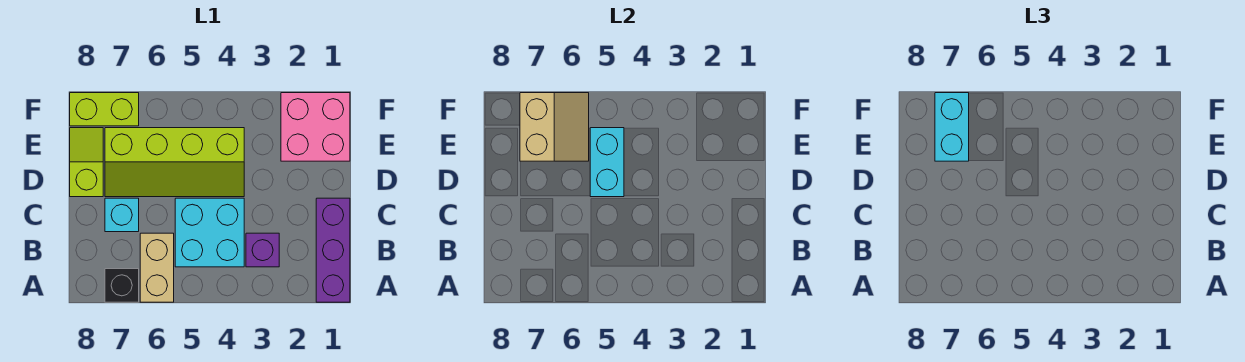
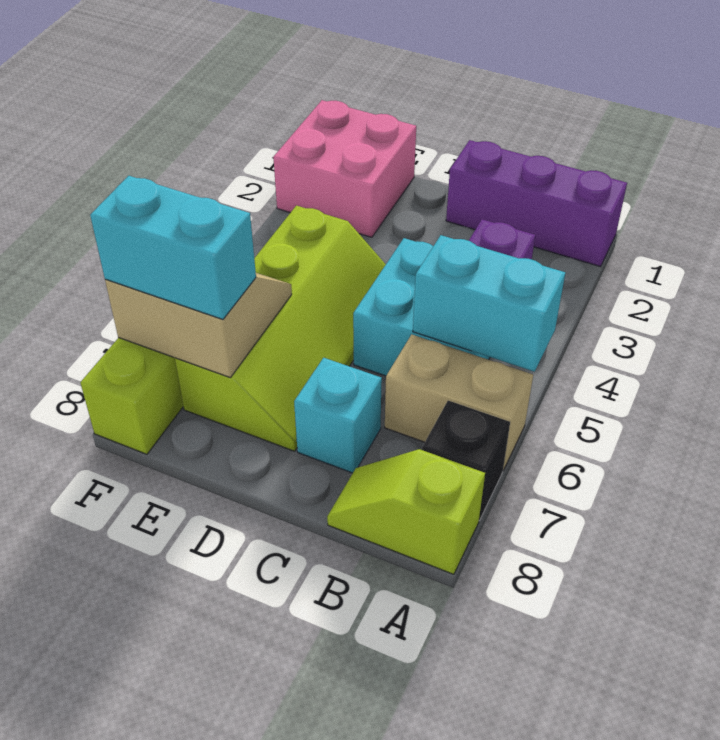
cyan 1x2 brick [590,128,624,197] -> cyan 1x2 brick moved to [413,235,565,372]
lime 1x2 slope [70,128,103,197] -> lime 1x2 slope moved to [327,449,485,574]

